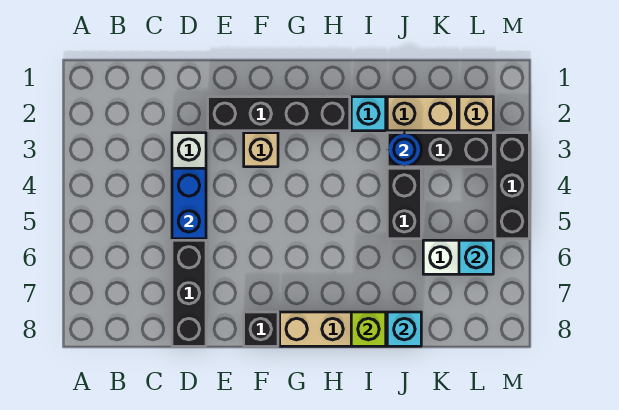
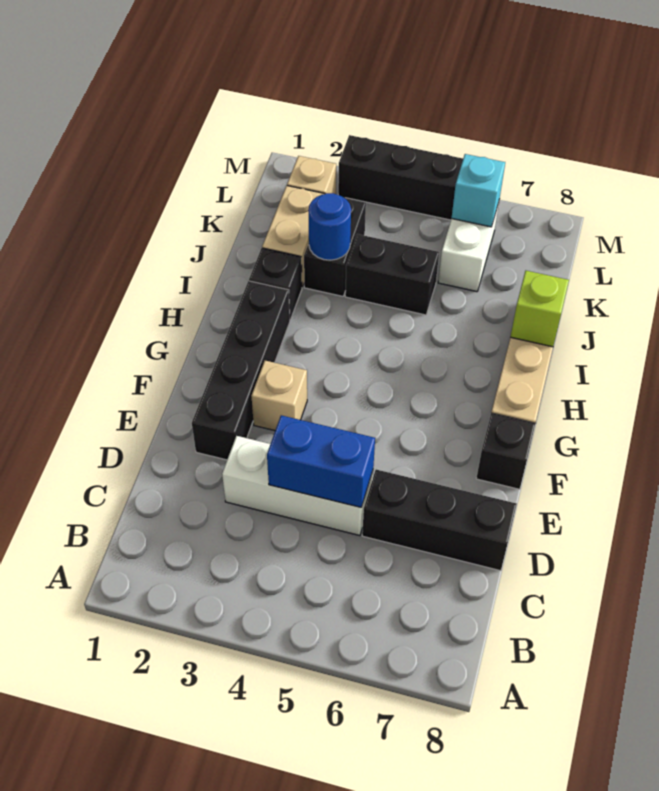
cyan 1x1 brick [351,97,386,131] -> black 1x1 brick [249,248,302,320]
black 1x3 brick [387,133,493,167] -> black 1x2 brick [304,197,366,296]
cyan 1x1 brick [387,312,421,346] -> none

